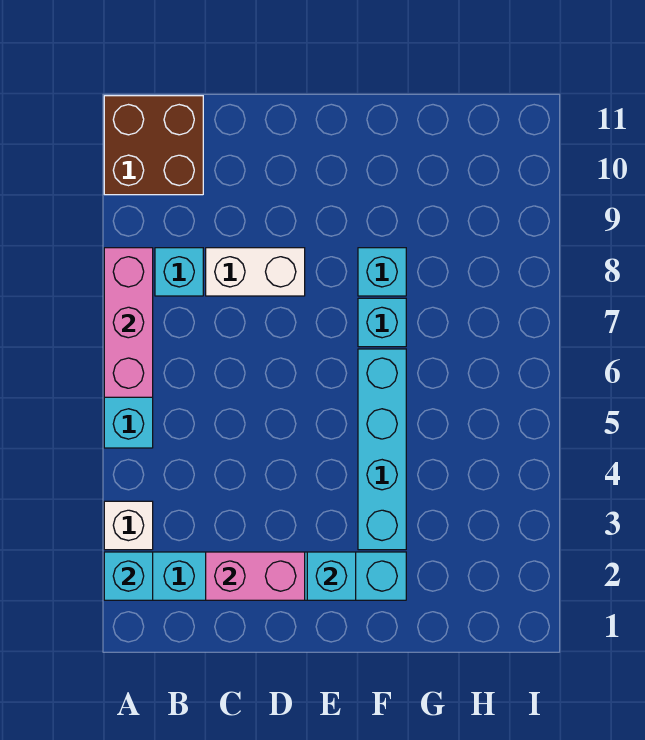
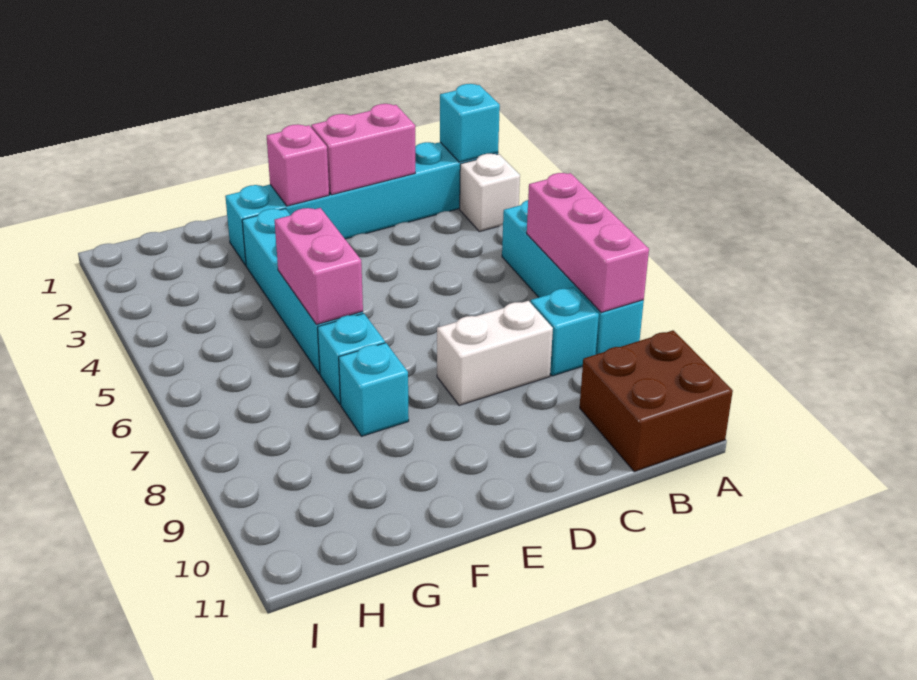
cyan 1x1 brick [307,552,356,600] -> pink 1x1 brick [267,124,329,206]
none -> pink 1x2 brick [275,208,363,325]

